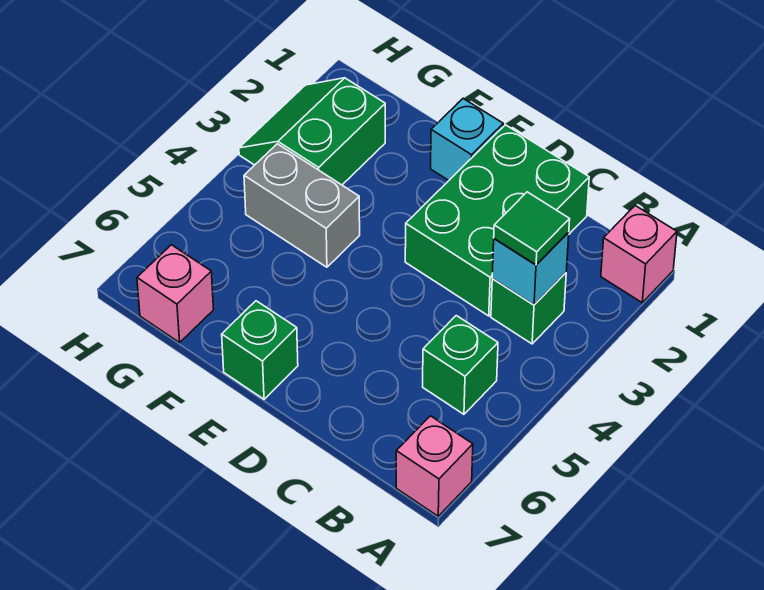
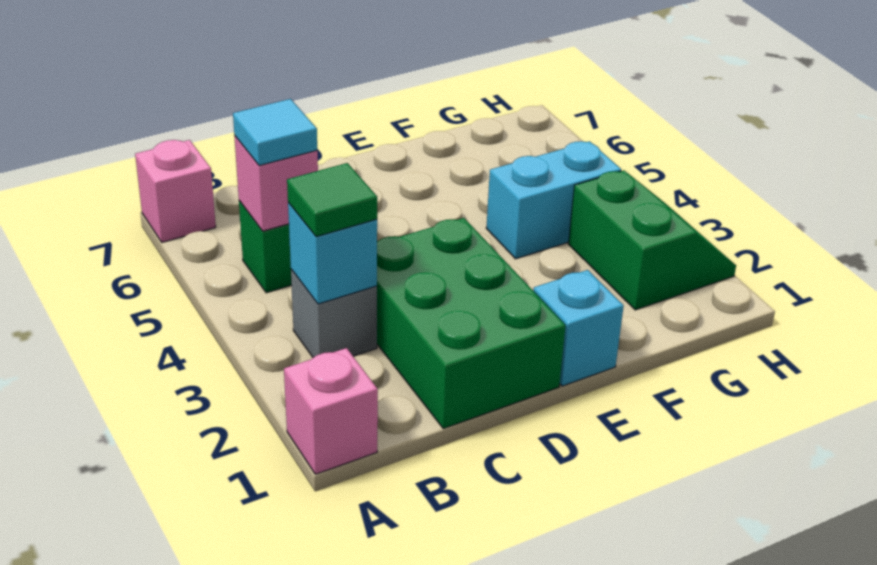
green 1x1 brick [491,273,566,344] -> grey 1x1 brick [291,269,377,358]
none -> cyan 1x1 tile [233,99,317,166]
green 1x1 brick [222,301,298,399] -> none
grey 1x2 brick [244,144,360,267] -> cyan 1x2 brick [486,141,621,259]
pink 1x1 brick [137,245,214,343] -> pink 1x1 brick moved to [234,136,318,231]

